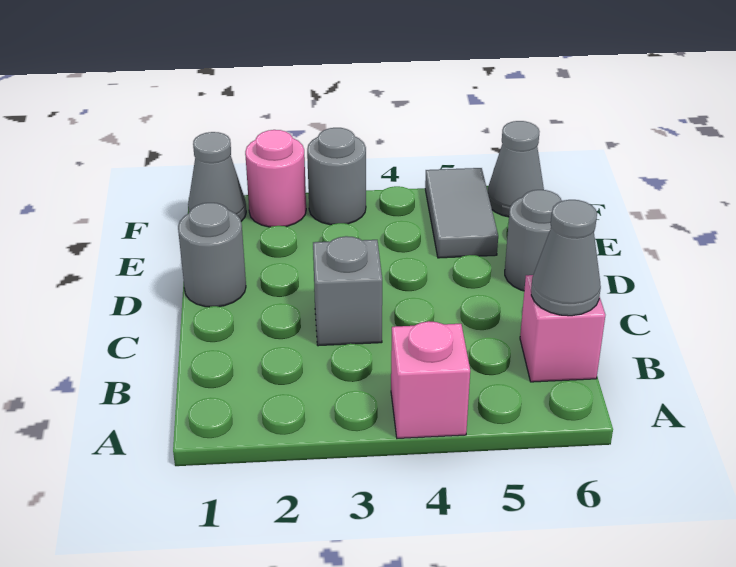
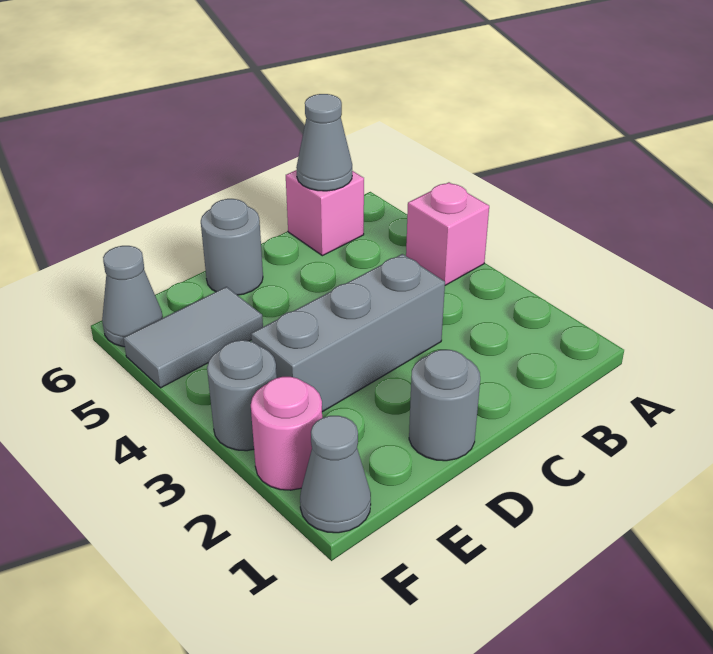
grey 1x1 brick [313,236,382,346] -> grey 1x3 brick [251,254,445,412]

